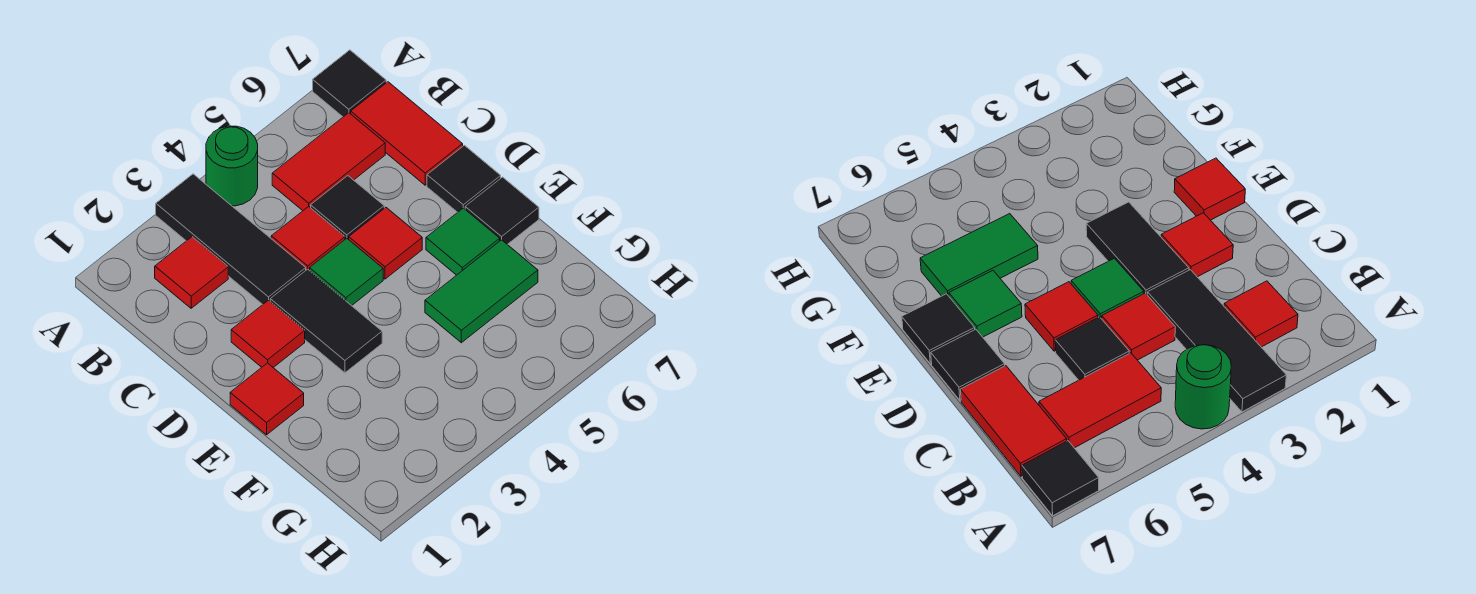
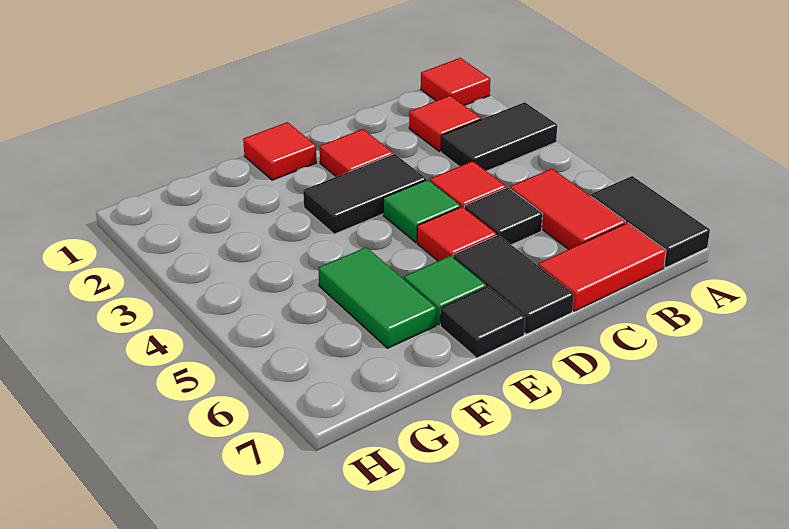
none -> red 1x1 tile [421,58,490,106]
black 1x3 tile [156,174,306,305] -> black 1x2 tile [441,102,557,171]
green 1x1 round brick [206,126,258,206] -> none
black 1x1 tile [313,50,386,117] -> black 1x2 tile [591,176,710,267]
black 1x1 tile [427,145,501,212] -> black 1x2 tile [453,235,574,334]

